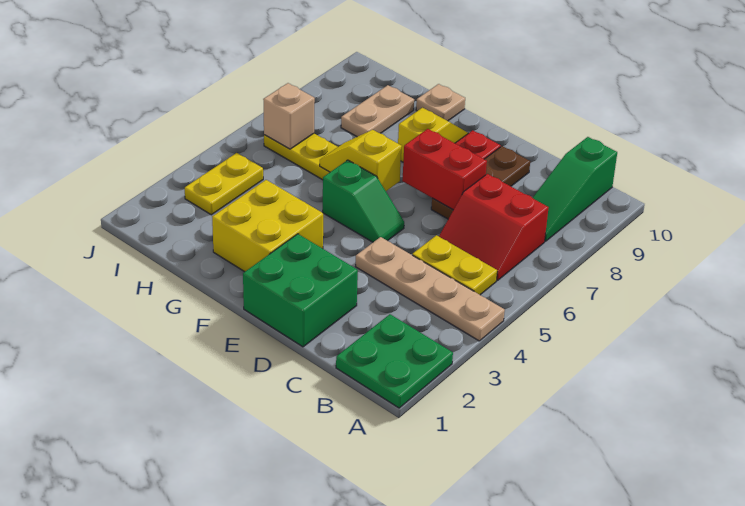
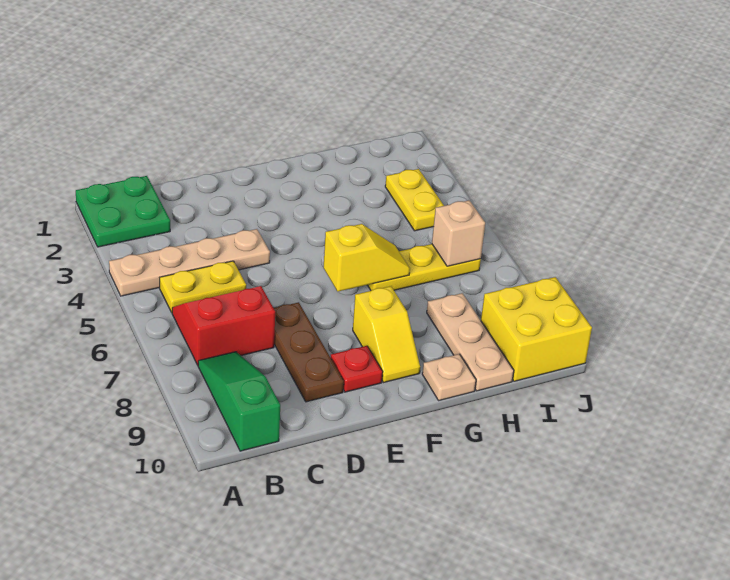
green 2x2 brick [243,234,358,347] -> none
red 1x2 brick [402,129,487,210] -> none
green 1x2 slope [323,160,404,242] -> none
yellow 2x2 brick [212,180,323,272] -> yellow 2x2 brick moved to [481,277,592,381]
tan 1x2 plate [341,85,414,137] -> tan 1x3 plate [427,293,514,391]

